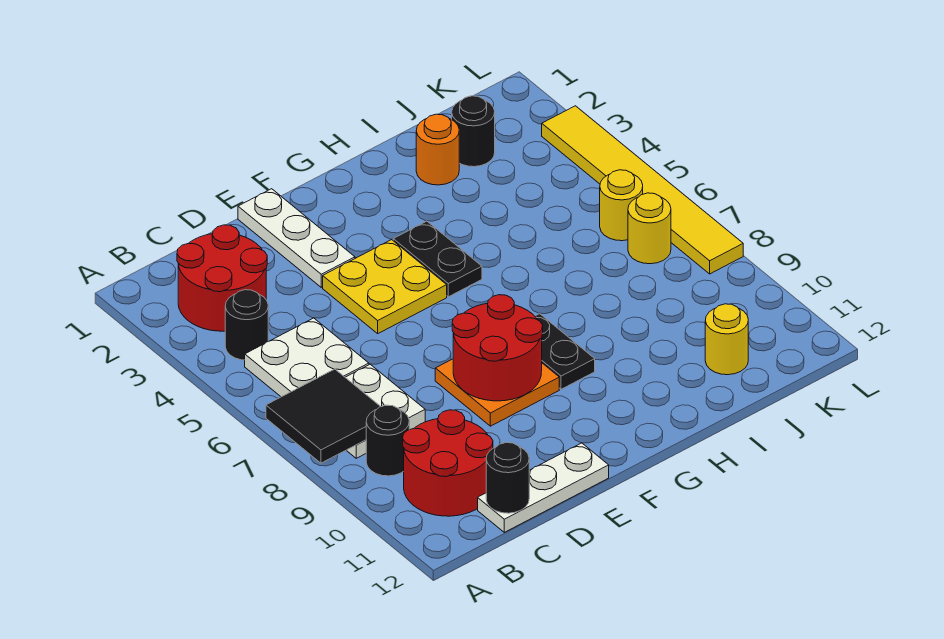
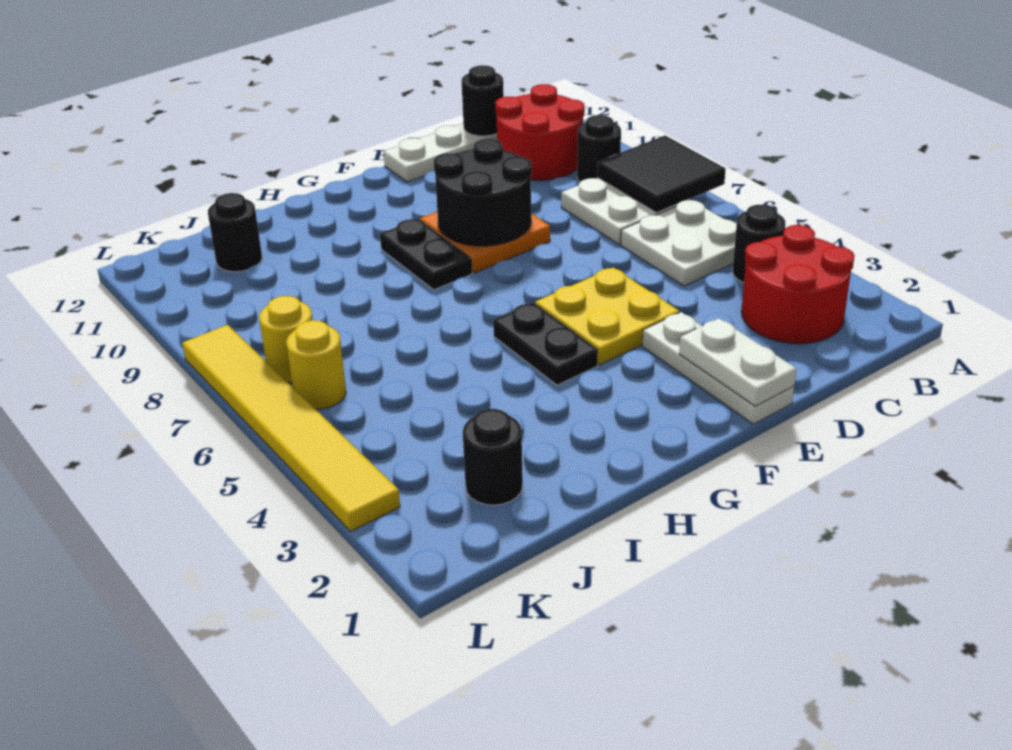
none -> white 1x2 plate [679,318,796,406]
red 2x2 round brick [452,295,543,401] -> black 2x2 round brick [434,139,532,246]
orange 1x1 round brick [416,114,459,185] -> none
yellow 1x1 round brick [705,304,748,375] -> black 1x1 round brick [208,193,262,272]

